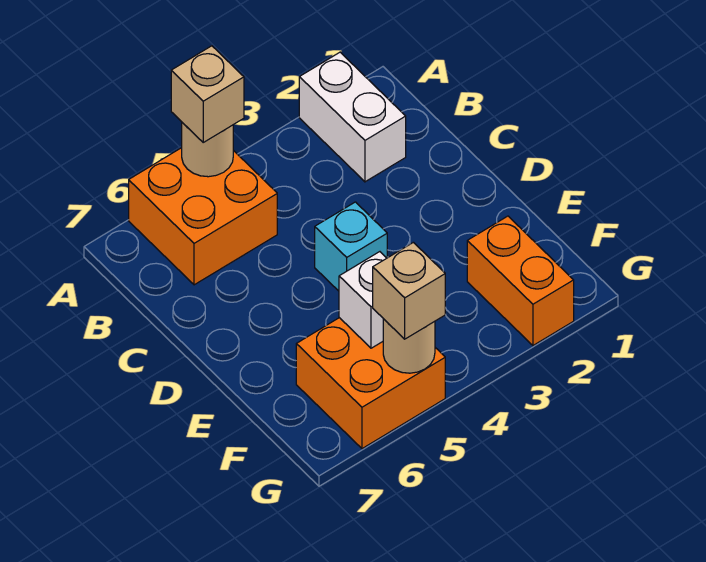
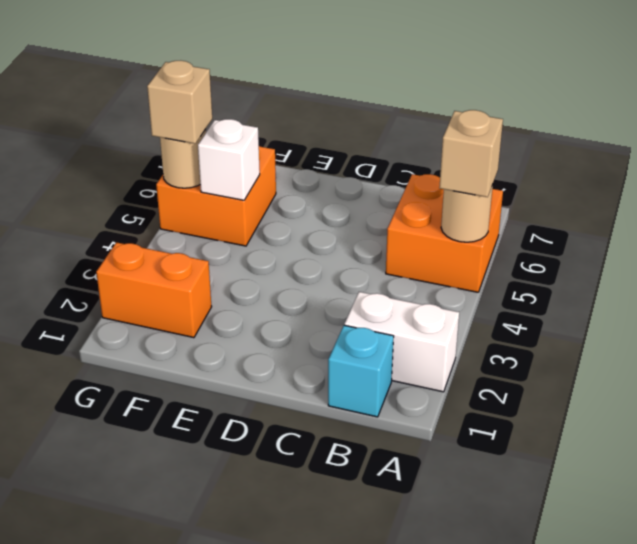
cyan 1x1 brick [315,202,387,291] -> cyan 1x1 brick moved to [328,325,394,417]

